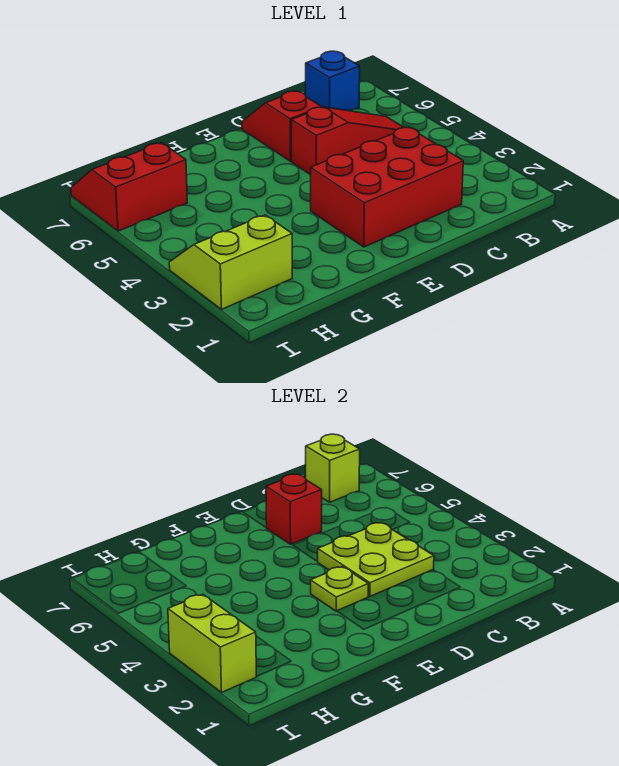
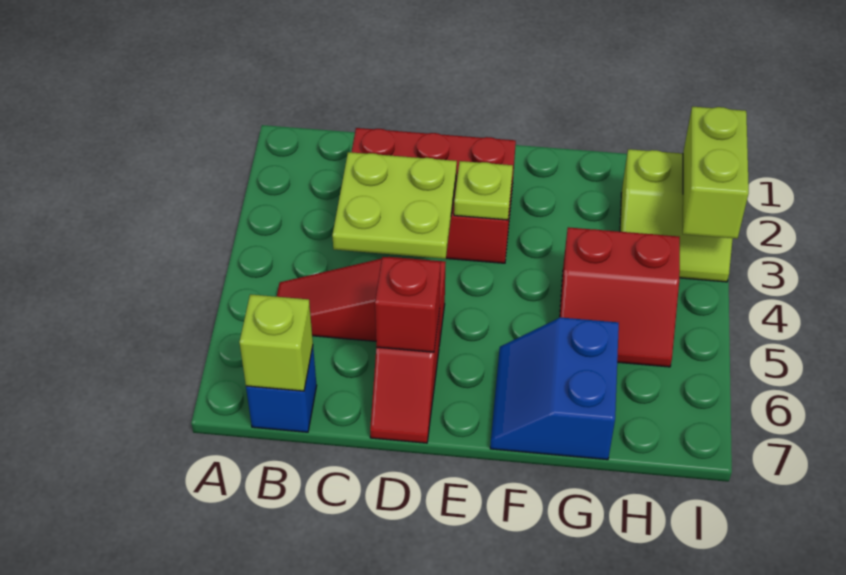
none -> blue 2x2 slope [490,317,619,460]
red 2x2 slope [71,143,187,231] -> red 2x2 slope moved to [560,227,680,367]

